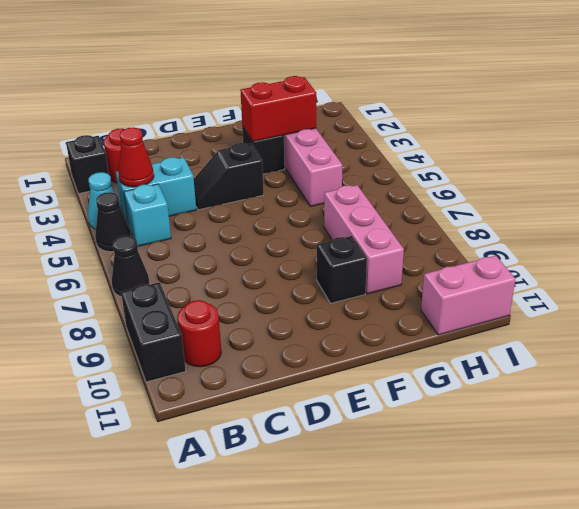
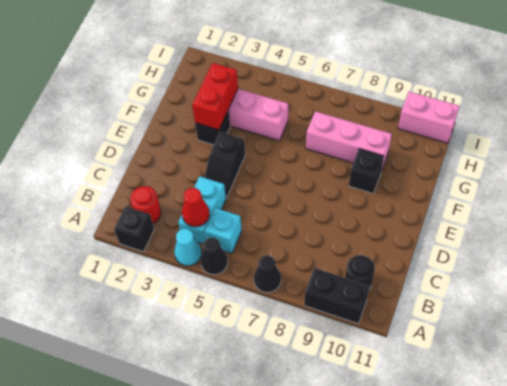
red 1x1 round brick [177,300,221,367] -> black 1x1 round brick [345,255,375,290]
pink 1x2 brick [421,256,515,335] -> pink 1x2 brick turned to [398,92,459,143]

